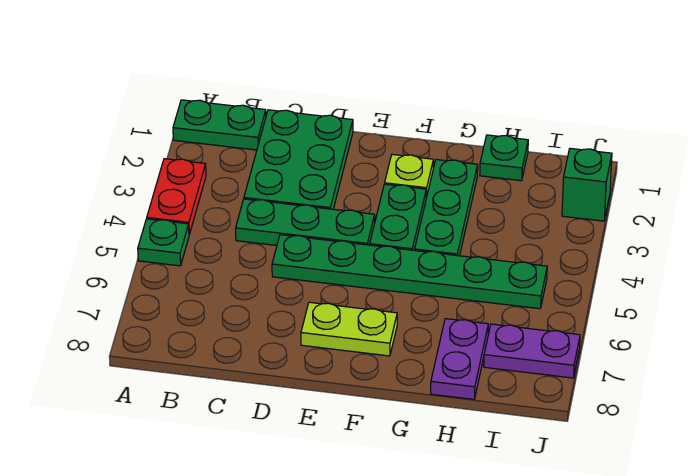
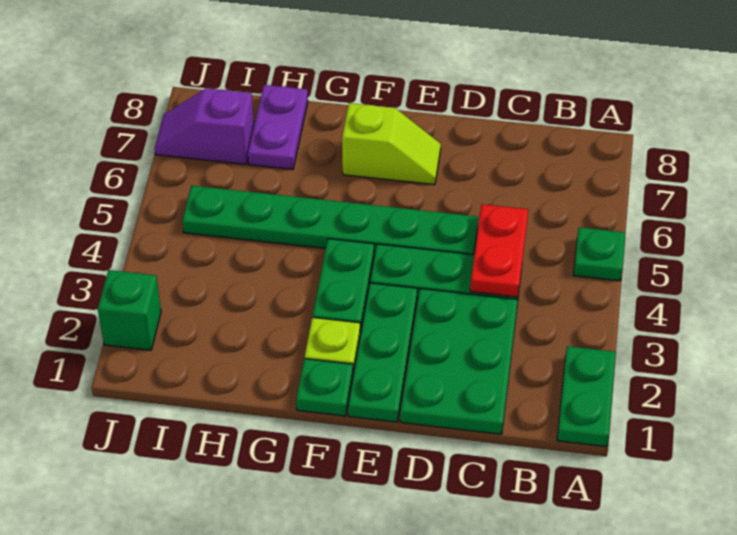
green 1x2 plate [173,100,266,150] -> green 1x2 plate turned to [557,346,616,447]
red 1x2 plate [147,159,206,234] -> red 1x2 plate moved to [470,204,528,297]
lime 1x2 plate [301,302,397,356] -> lime 1x2 slope [342,103,441,185]
green 1x3 plate [415,160,478,256] -> green 1x3 plate moved to [348,283,417,422]
green 1x1 plate [480,135,528,181] -> green 1x1 plate moved to [296,359,353,416]
purple 1x2 plate [484,324,580,378] -> purple 1x2 slope [155,88,254,164]

